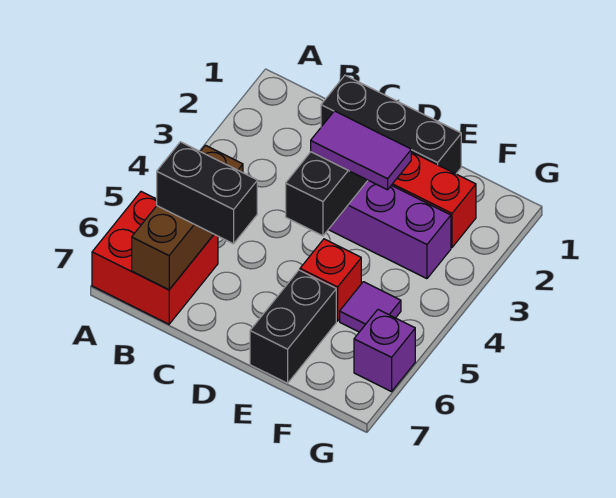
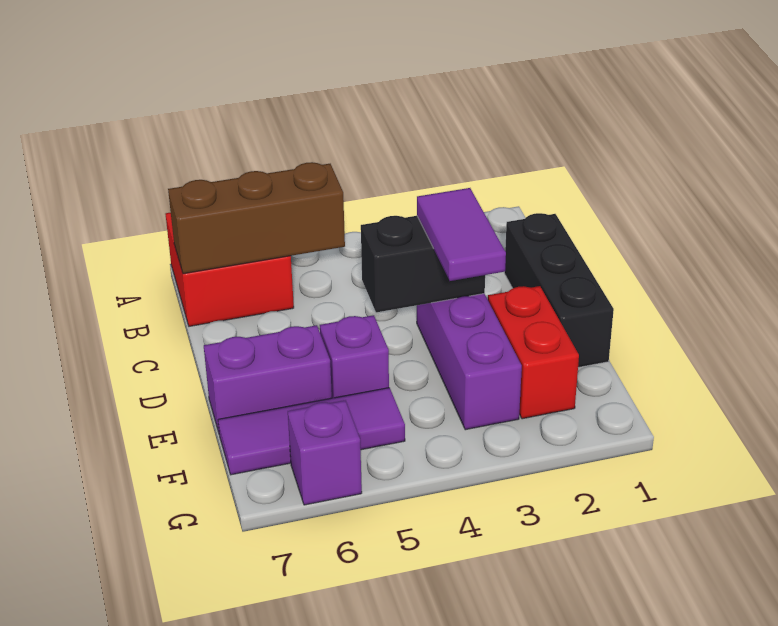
black 1x2 brick [157,142,257,244] -> none
red 1x1 brick [300,239,361,321] -> purple 1x1 brick [320,315,389,398]
black 1x2 brick [250,270,336,383] -> purple 1x2 brick [204,325,332,432]
purple 1x1 tile [340,282,401,332] -> purple 1x3 tile [218,388,405,475]

